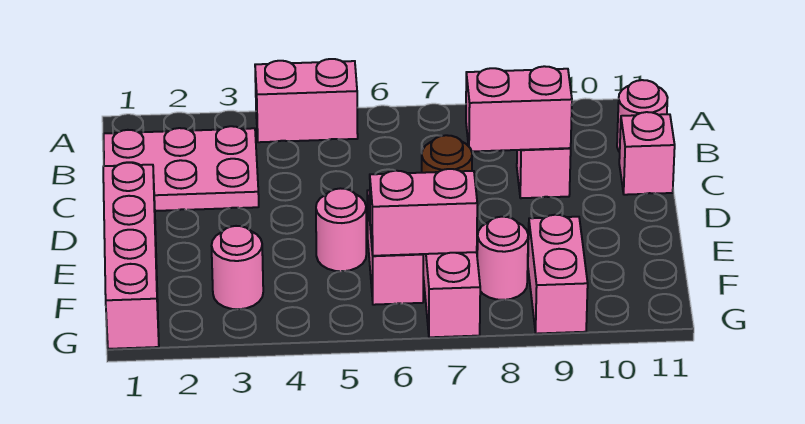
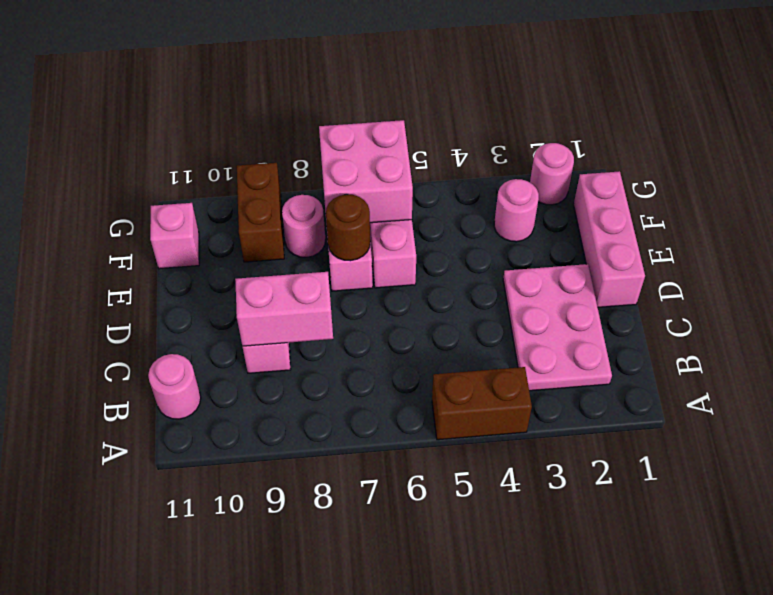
pink 1x2 brick [255,59,358,142] -> brown 1x2 brick [432,367,532,440]
pink 2x3 plate [104,126,259,211] -> pink 2x3 plate turned to [503,264,612,391]
pink 1x1 brick [619,112,675,195] -> pink 1x1 brick moved to [150,203,199,269]
pink 1x4 brick [103,163,159,349] -> pink 1x3 brick [574,171,645,307]
pink 1x1 round brick [316,188,366,271] -> pink 1x1 round brick moved to [530,143,574,205]
pink 1x2 brick [370,169,477,256] -> pink 2x2 brick [319,120,413,224]
pink 1x2 brick [528,215,588,334] -> brown 1x2 brick [237,163,284,262]

